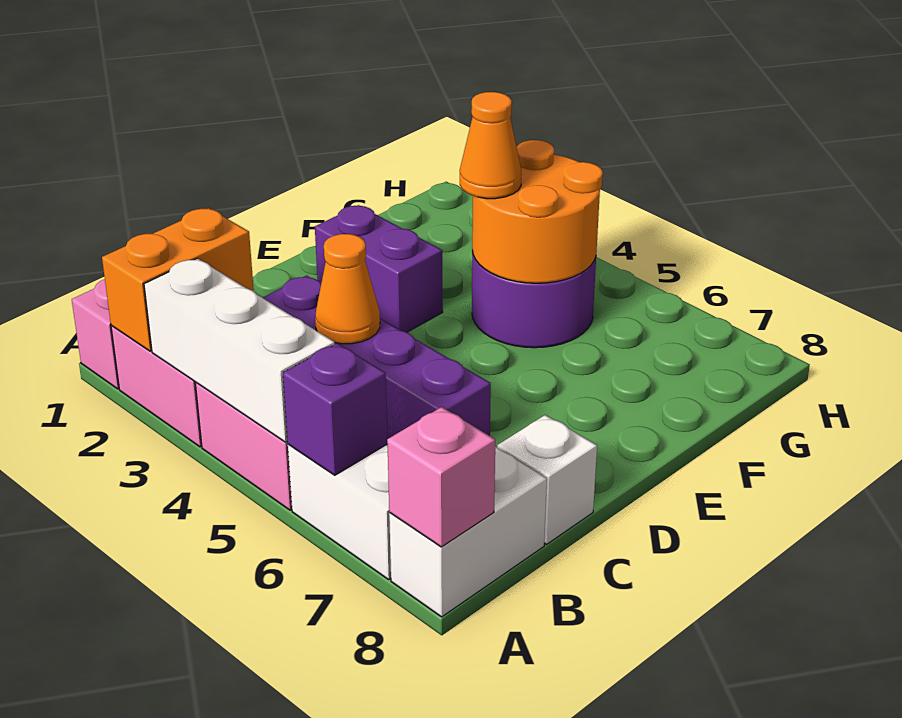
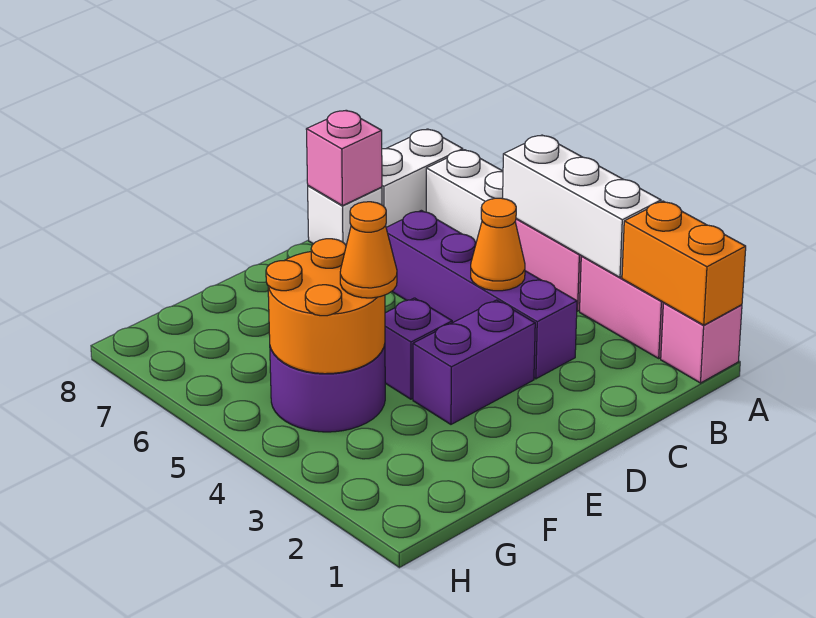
orange 1x2 brick [102,208,254,351] -> orange 1x2 brick turned to [622,201,746,325]
purple 1x1 brick [283,343,387,475] -> purple 1x1 brick moved to [385,298,452,399]
pink 1x1 brick [387,407,495,547] -> pink 1x1 brick moved to [306,111,382,206]
purple 1x2 brick [315,205,443,332] -> purple 1x2 brick turned to [413,300,535,424]

